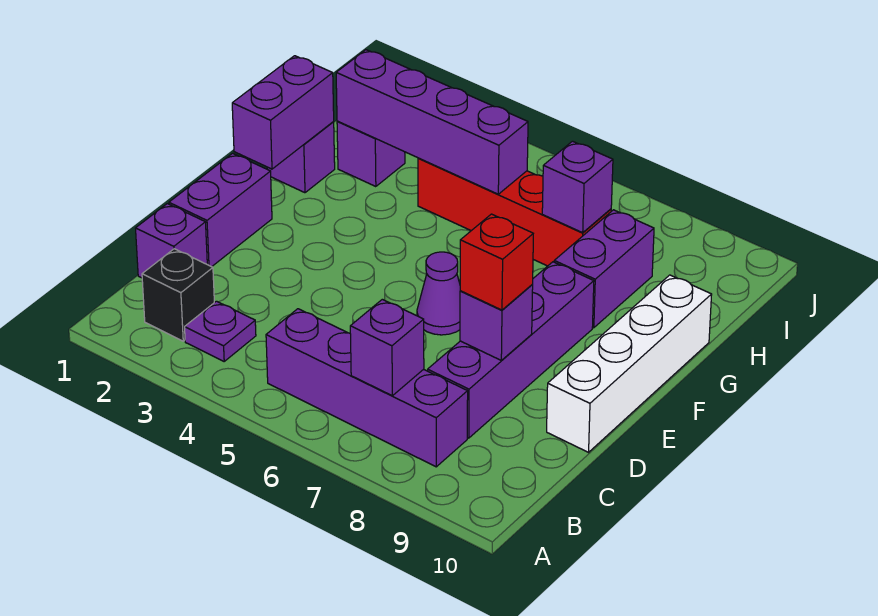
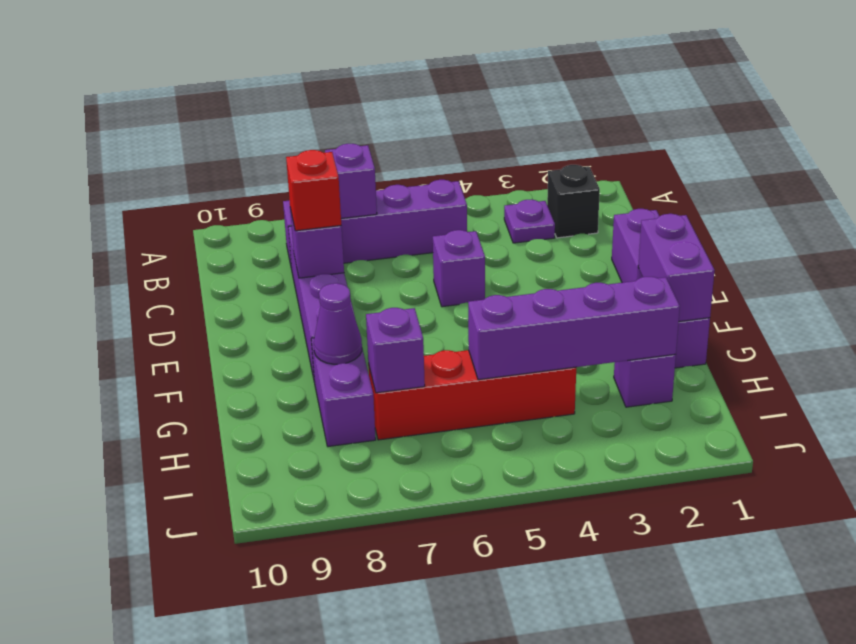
purple 1x1 brick [136,204,207,278] -> purple 1x1 brick moved to [433,230,485,307]
white 1x4 brick [547,275,712,452] -> none
purple 1x1 cone [417,252,460,335] -> purple 1x1 cone moved to [314,283,362,364]

